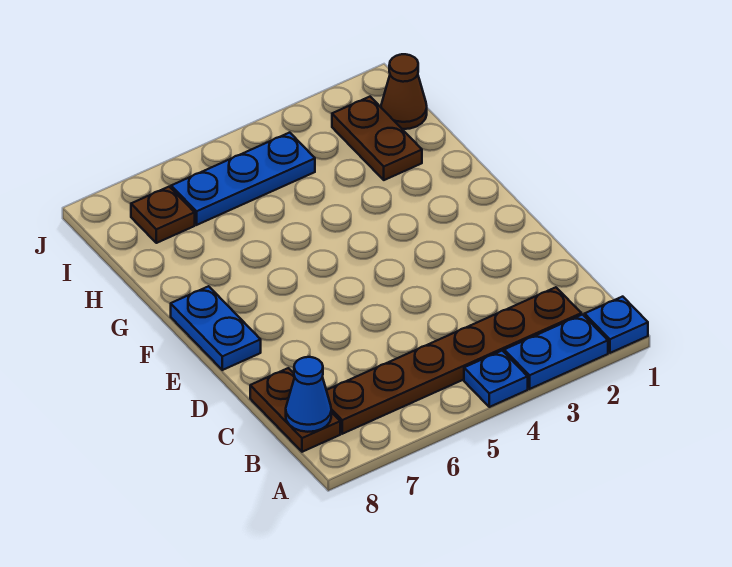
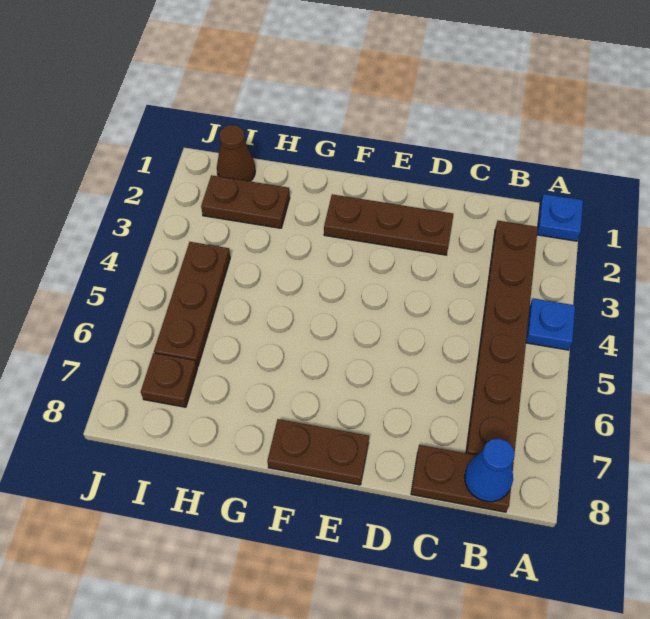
blue 1x2 plate [504,315,608,389] -> none
none -> brown 1x3 plate [324,194,453,255]
blue 1x2 plate [171,286,261,370] -> brown 1x2 plate [267,419,369,485]
blue 1x3 plate [171,133,315,225] -> brown 1x3 plate [154,242,230,367]

